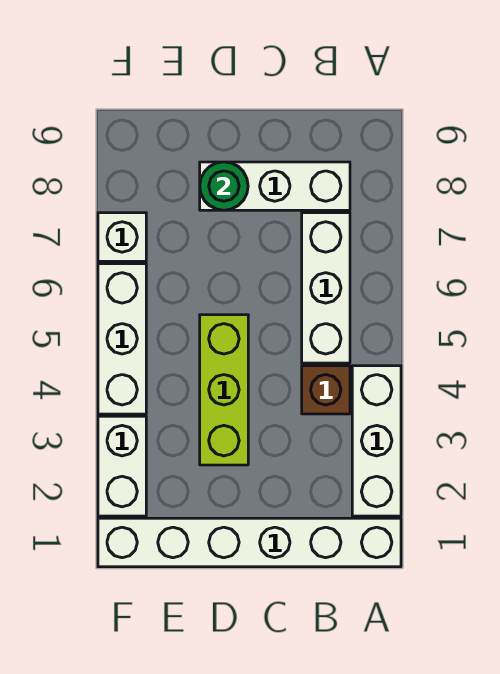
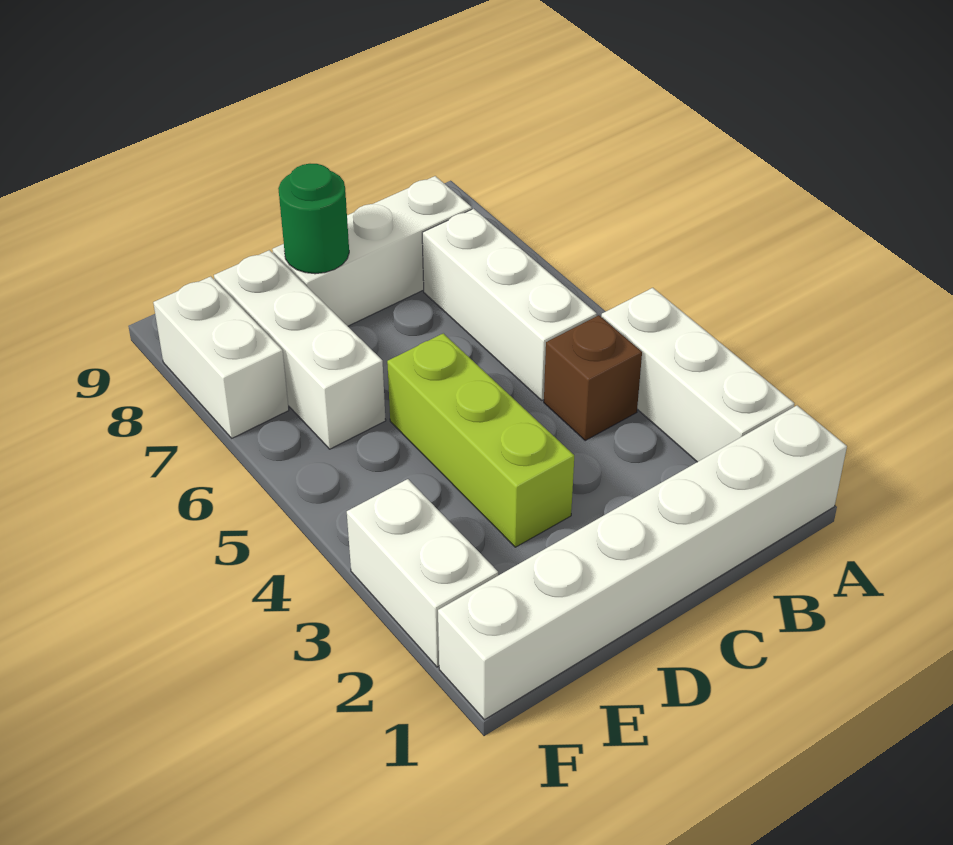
white 1x3 brick [98,264,146,414] -> white 1x3 brick moved to [214,250,386,449]
white 1x1 brick [98,213,146,261] -> white 1x2 brick [153,276,289,438]

